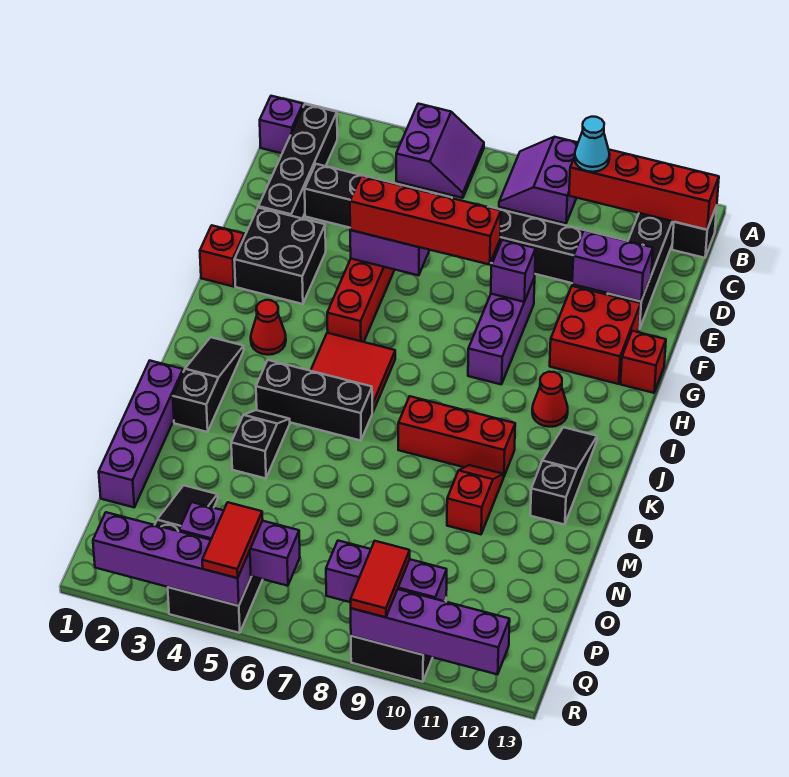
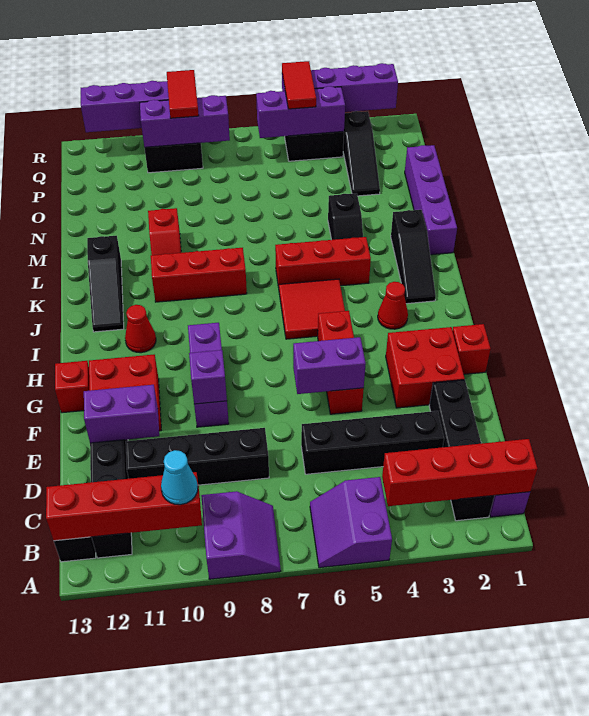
black 2x2 brick [234,208,326,304] -> red 2x2 brick [386,327,465,408]
red 1x4 brick [350,176,501,265] -> red 1x4 brick moved to [382,439,537,506]
black 1x3 brick [256,360,372,441] -> red 1x3 brick [275,237,371,288]

